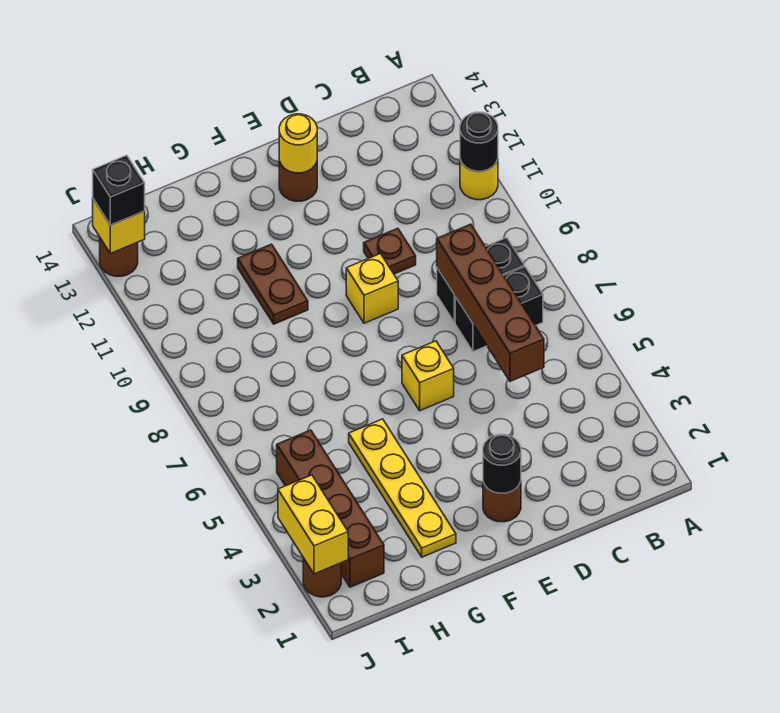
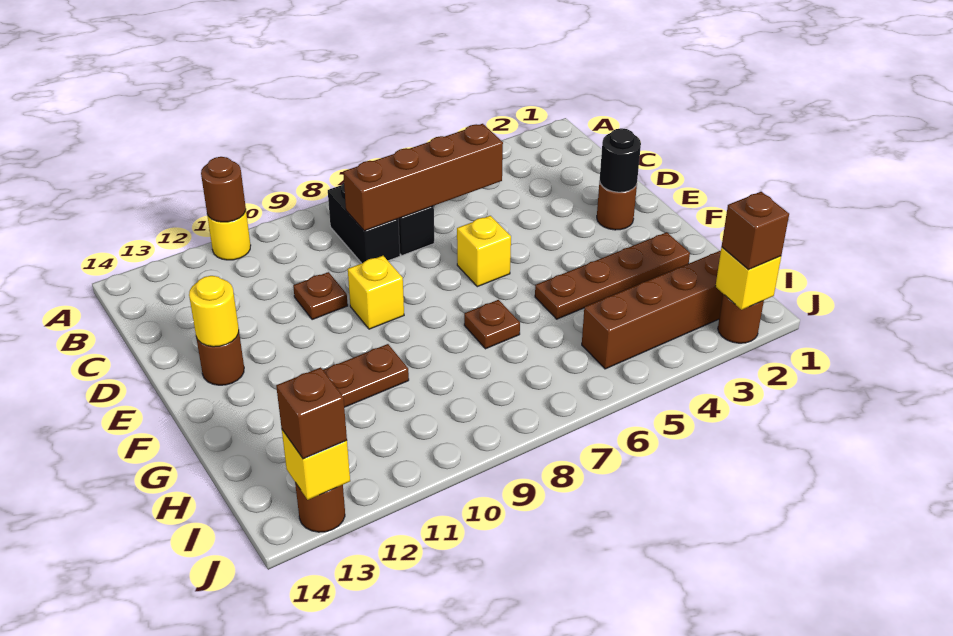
black 1x1 round brick [460,112,498,171] -> brown 1x1 round brick [201,157,246,222]
yellow 1x4 plate [349,419,456,557] -> brown 1x4 plate [535,232,690,319]
none -> brown 1x1 plate [464,300,520,349]
yellow 1x2 brick [278,475,348,574] -> yellow 1x1 brick [715,247,781,310]
none -> brown 1x1 brick [722,192,789,269]
black 1x1 brick [93,155,145,225] -> brown 1x1 brick [276,367,347,459]

